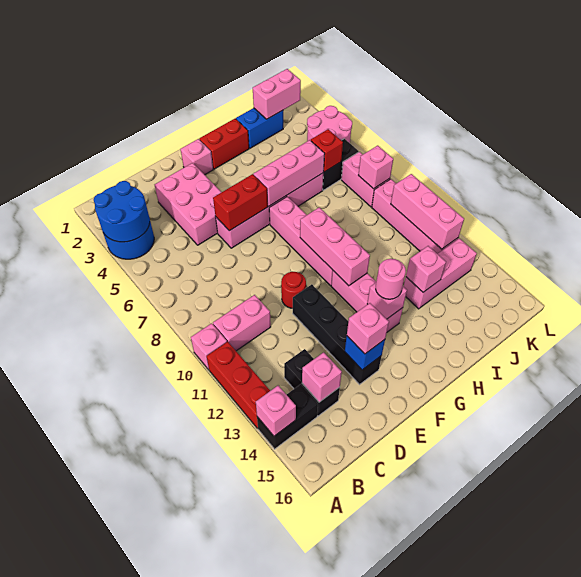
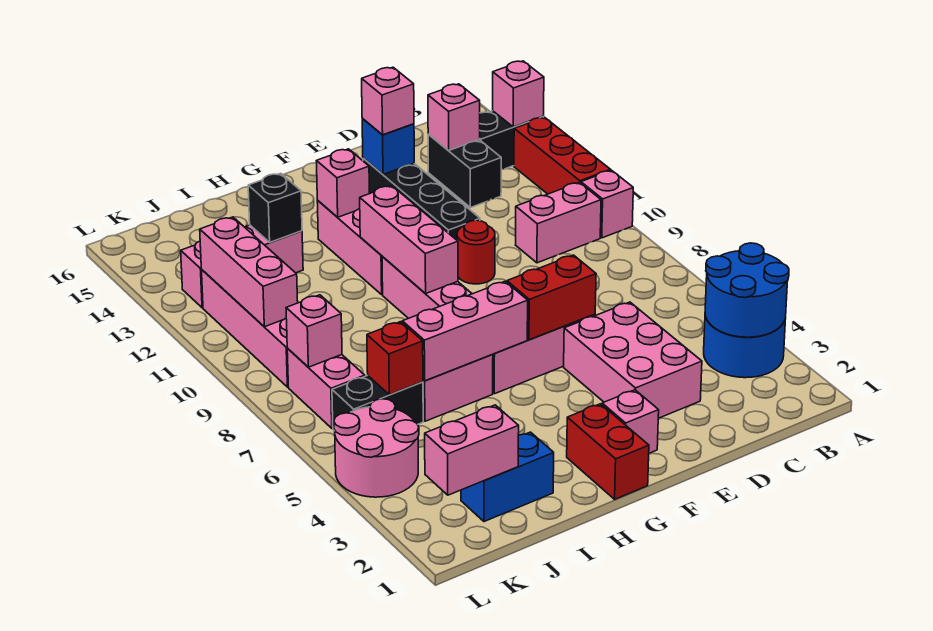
red 1x2 brick [199,119,249,169] -> red 1x2 brick turned to [567,404,649,499]
pink 1x1 round brick [376,259,406,299] -> none
pink 1x1 brick [406,246,446,292] -> black 1x1 brick [248,173,302,242]

